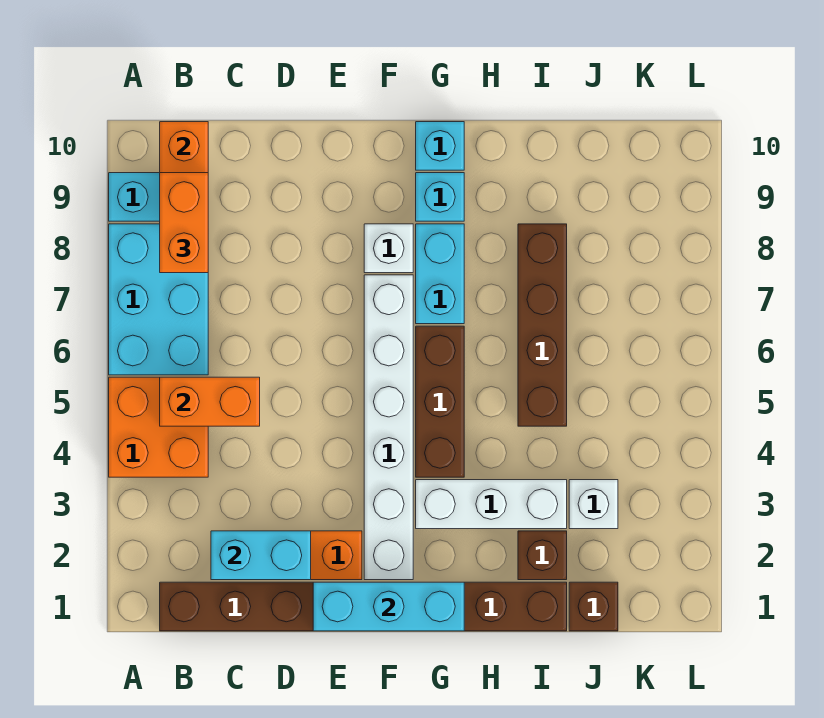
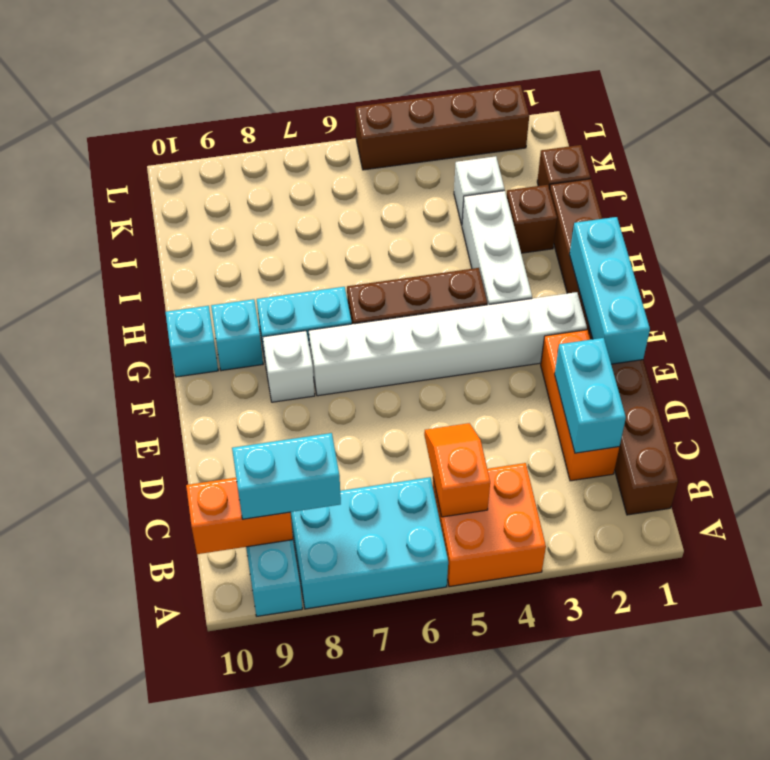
orange 1x2 brick [160,377,260,426] -> orange 1x2 slope [424,423,490,517]
orange 1x2 brick [160,173,208,273] -> cyan 1x2 brick [232,433,341,519]
brown 1x4 brick [518,224,567,426] -> brown 1x4 brick moved to [356,85,529,170]

